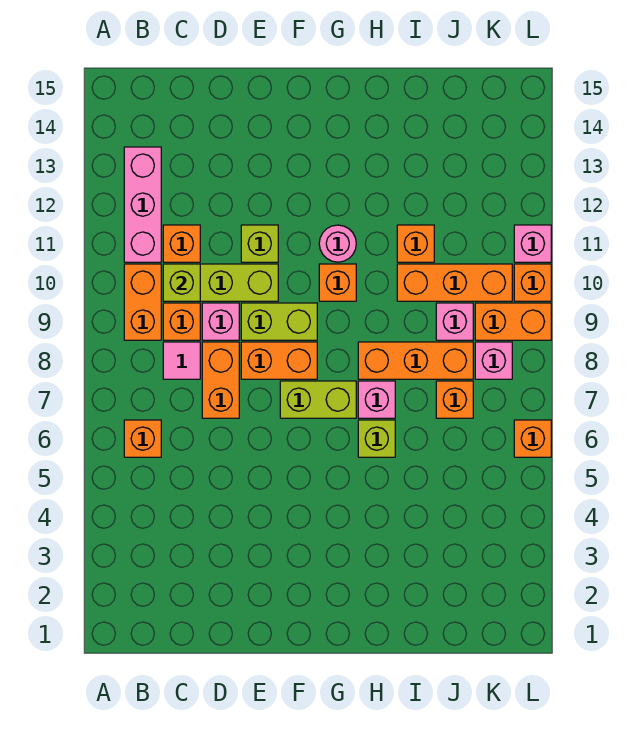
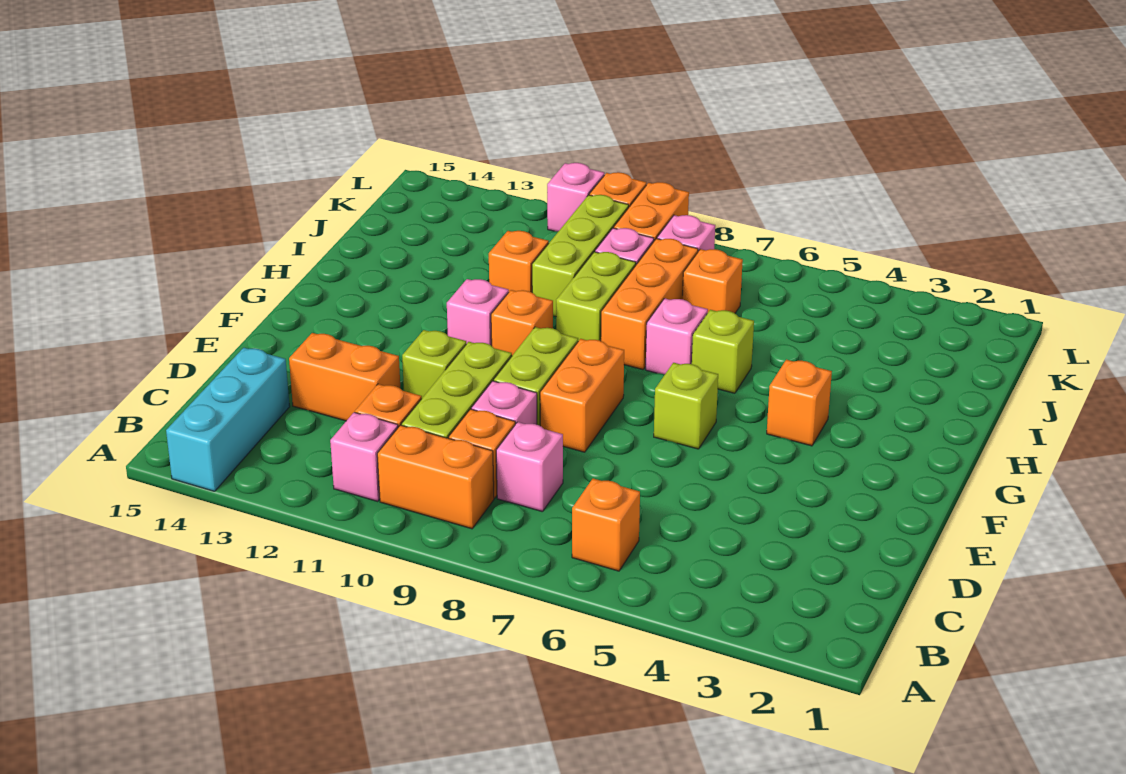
none -> cyan 1x3 brick [166,348,290,491]
pink 1x3 brick [124,147,161,262] -> pink 1x1 brick [330,412,398,501]
pink 1x1 tile [163,342,200,379] -> pink 1x1 brick [496,422,563,512]
lime 1x1 brick [163,264,200,301] -> lime 1x1 brick moved to [654,363,718,449]
orange 1x2 brick [202,342,239,418] -> orange 1x2 brick moved to [289,333,400,421]
lime 1x2 brick [280,381,356,418] -> lime 1x2 brick moved to [556,252,636,341]
pink 1x1 round brick [319,225,356,262] -> pink 1x1 brick [447,279,509,346]
orange 1x3 brick [397,264,512,301] -> lime 1x3 brick [532,195,629,317]
orange 1x1 brick [514,420,551,457] -> orange 1x1 brick moved to [767,360,832,446]

